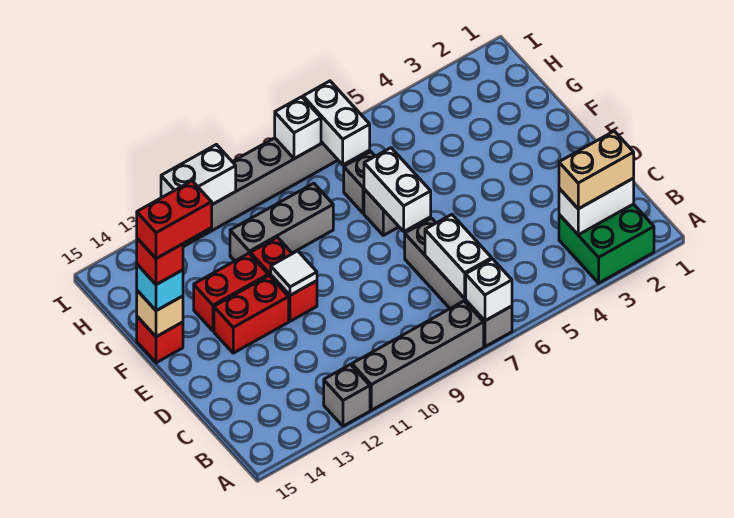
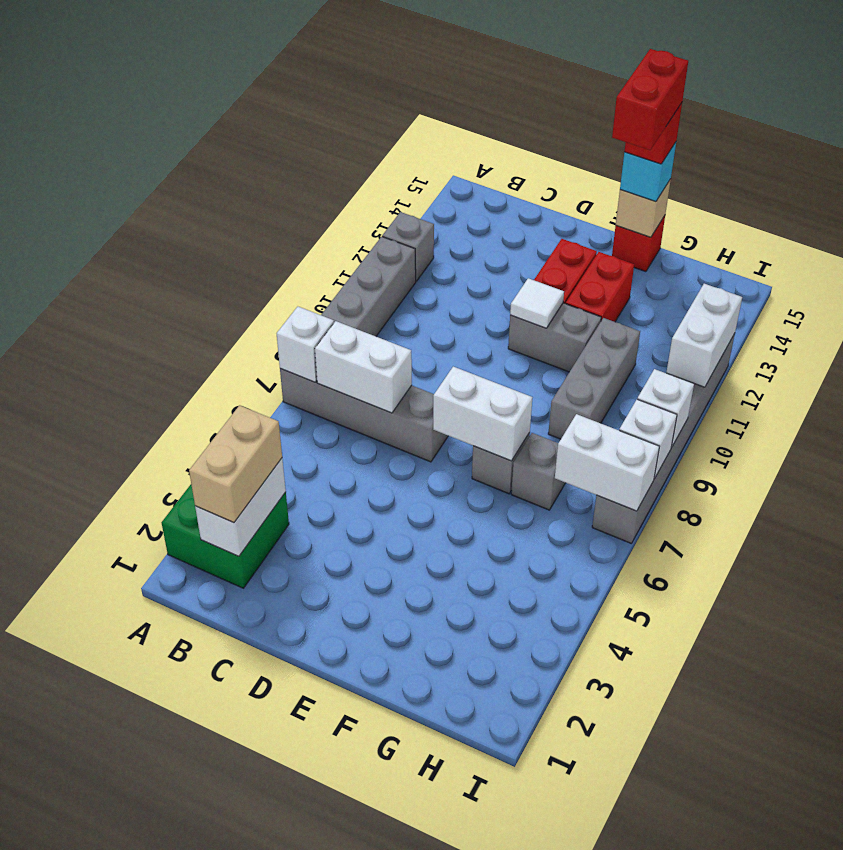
red 1x2 brick [250,237,317,321] -> grey 1x2 brick [508,303,601,372]
none -> white 1x1 brick [637,369,694,447]

